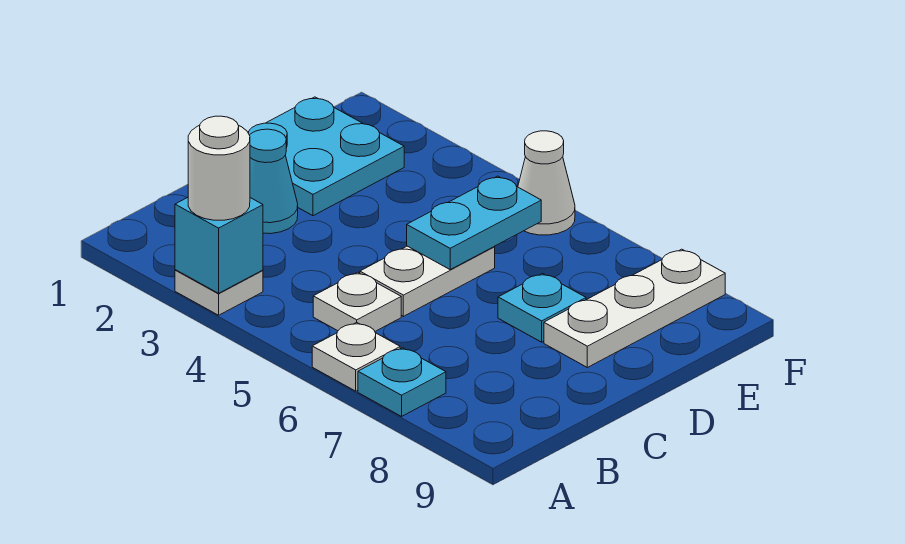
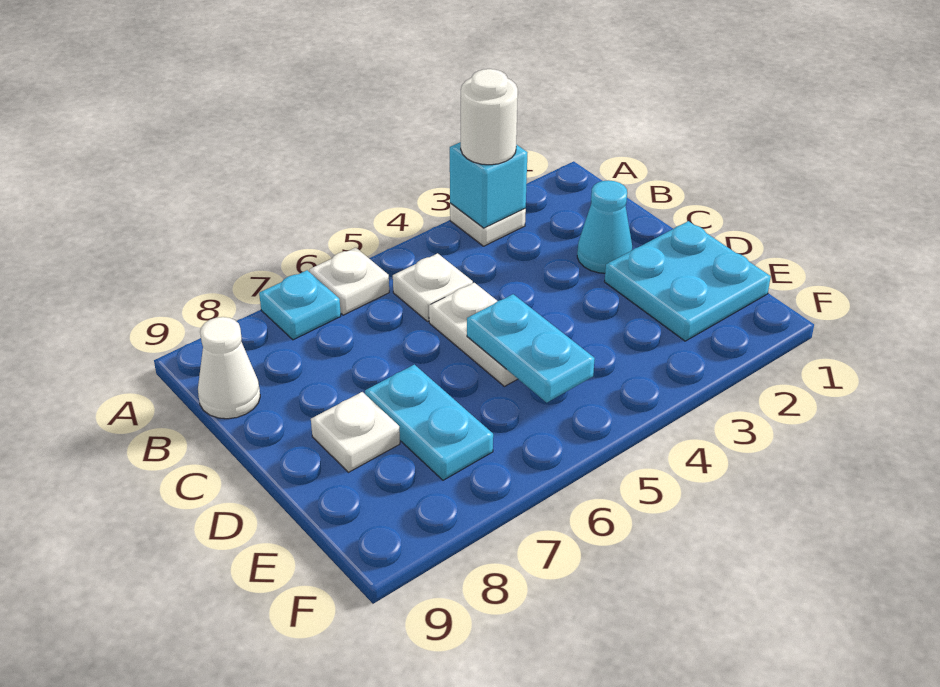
cyan 1x1 plate [498,274,586,342] -> cyan 1x2 plate [365,365,493,480]
white 1x3 plate [544,249,725,367] -> white 1x1 plate [311,392,400,472]
white 1x1 cone [518,131,575,235] -> white 1x1 cone moved to [198,317,260,419]

